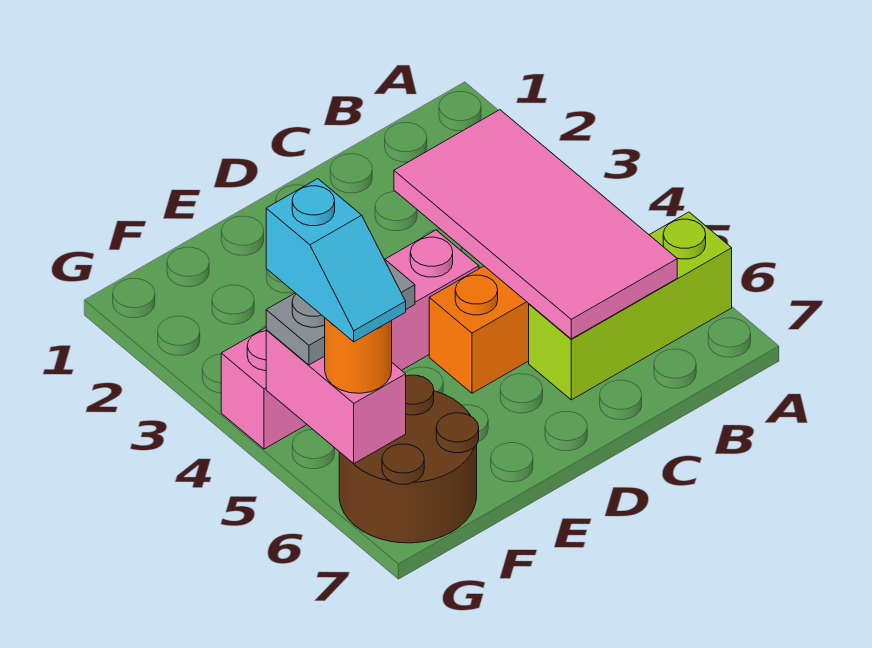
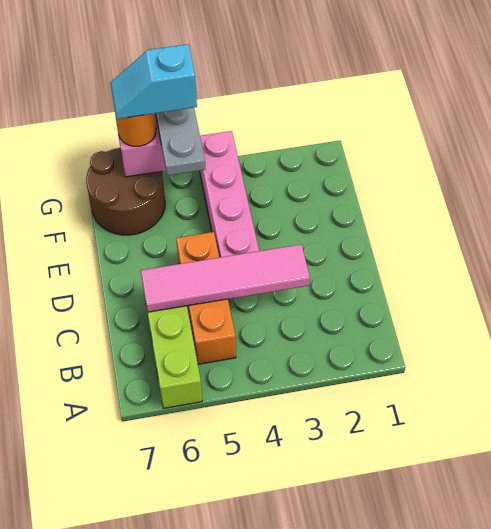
pink 2x4 tile [394,110,677,339] -> pink 1x4 tile [141,244,310,312]

